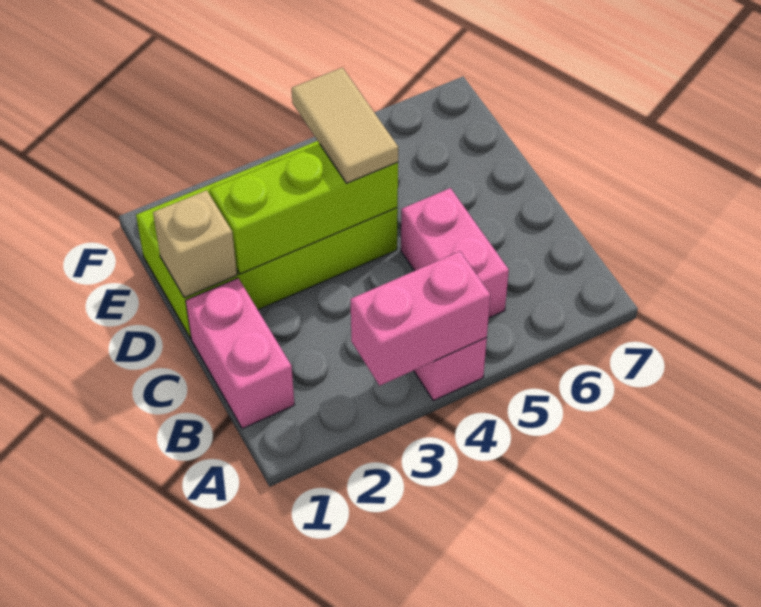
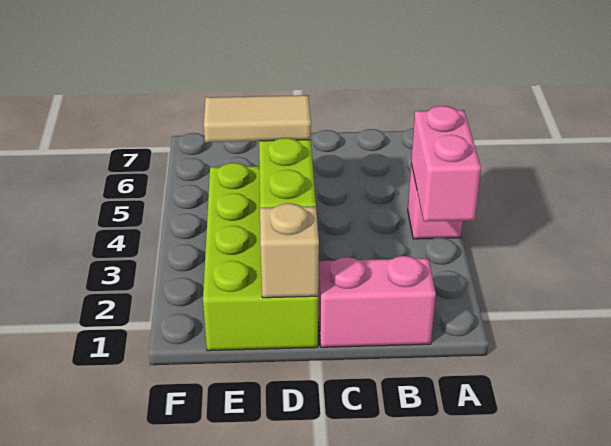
pink 1x2 brick [401,188,509,318] -> none

